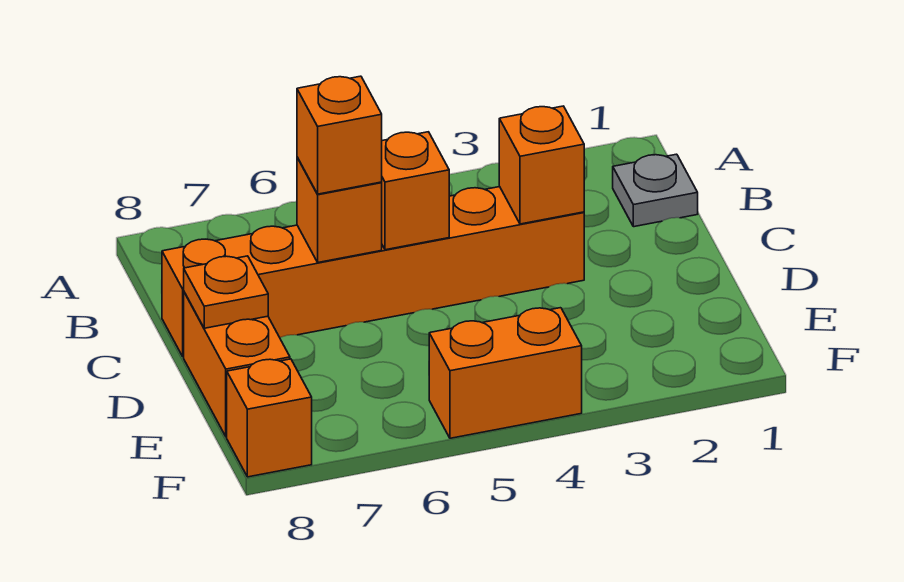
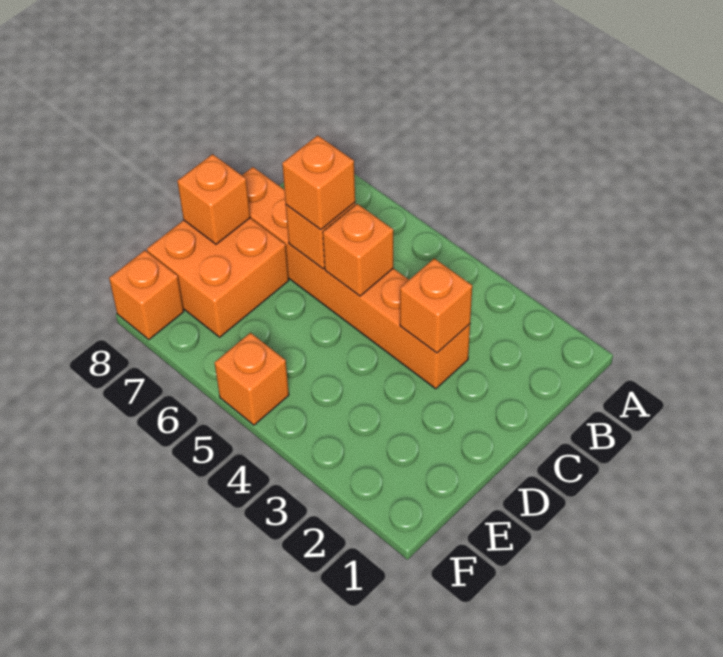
grey 1x1 plate [613,154,698,227] -> none
orange 1x2 brick [184,292,290,437] -> orange 2x2 brick [147,218,289,337]
orange 1x1 plate [184,256,268,328] -> orange 1x1 brick [177,154,250,244]
orange 1x2 brick [429,308,582,438] -> orange 1x1 brick [215,333,289,425]

